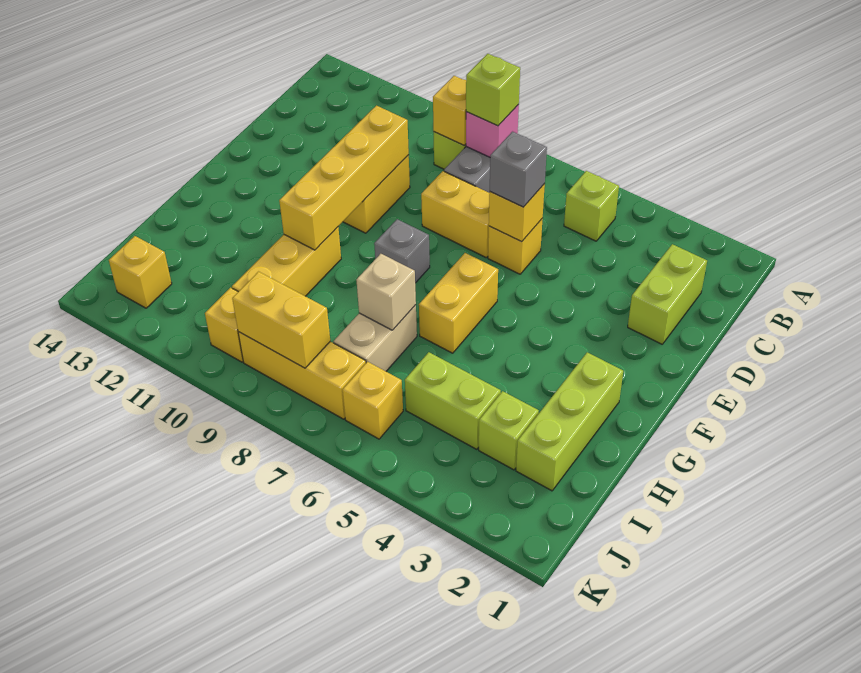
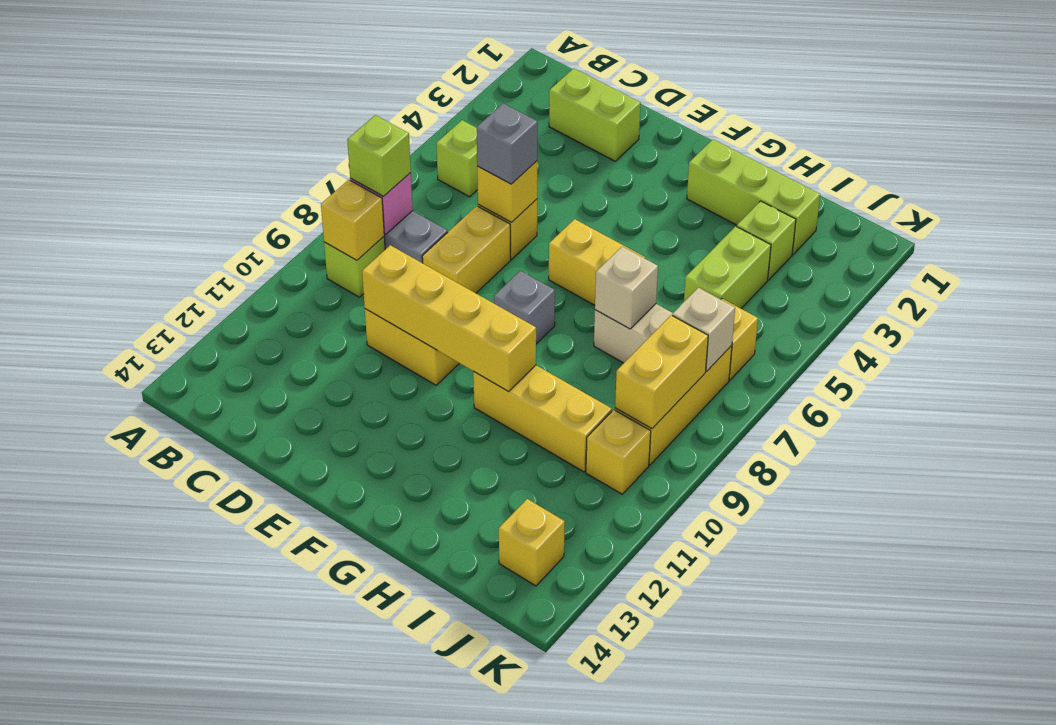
none -> tan 1x1 brick [672,288,735,371]

